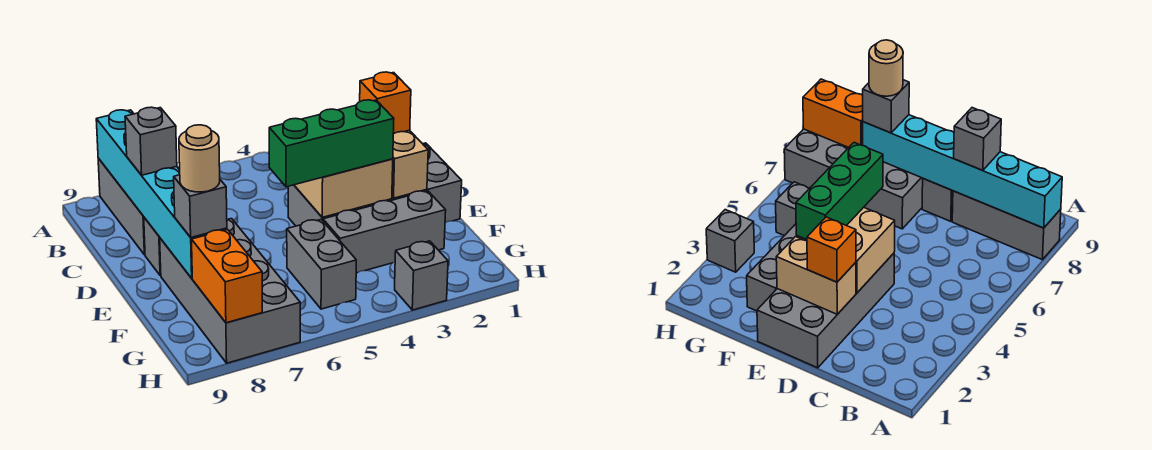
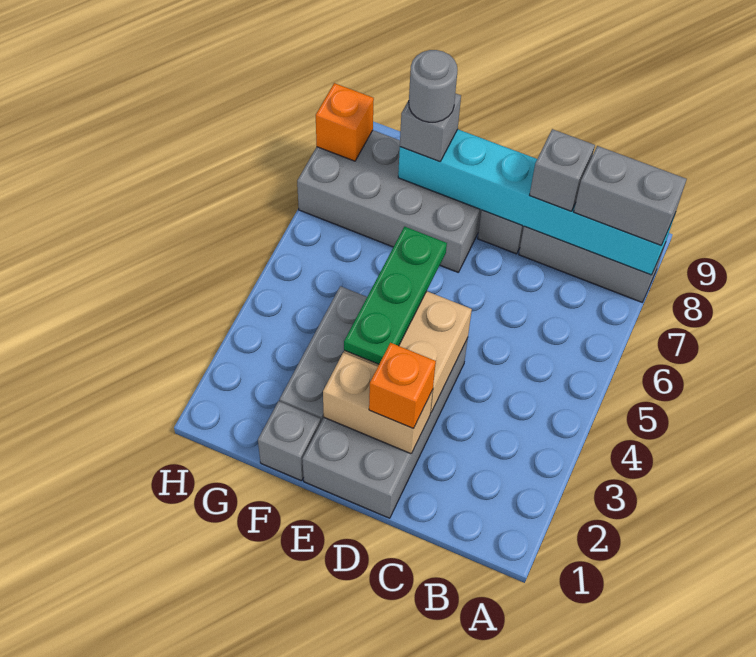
green 1x3 brick [269,100,394,187] -> green 1x3 plate [344,227,447,364]
grey 1x2 brick [287,220,356,309] -> grey 1x2 brick moved to [574,146,687,245]
tan 1x1 round brick [179,125,220,192] -> grey 1x1 round brick [409,50,458,122]
orange 1x2 brick [192,230,262,323] -> orange 1x1 brick [316,83,374,161]
grey 1x1 brick [395,241,448,310] -> grey 1x1 brick moved to [258,401,321,481]

